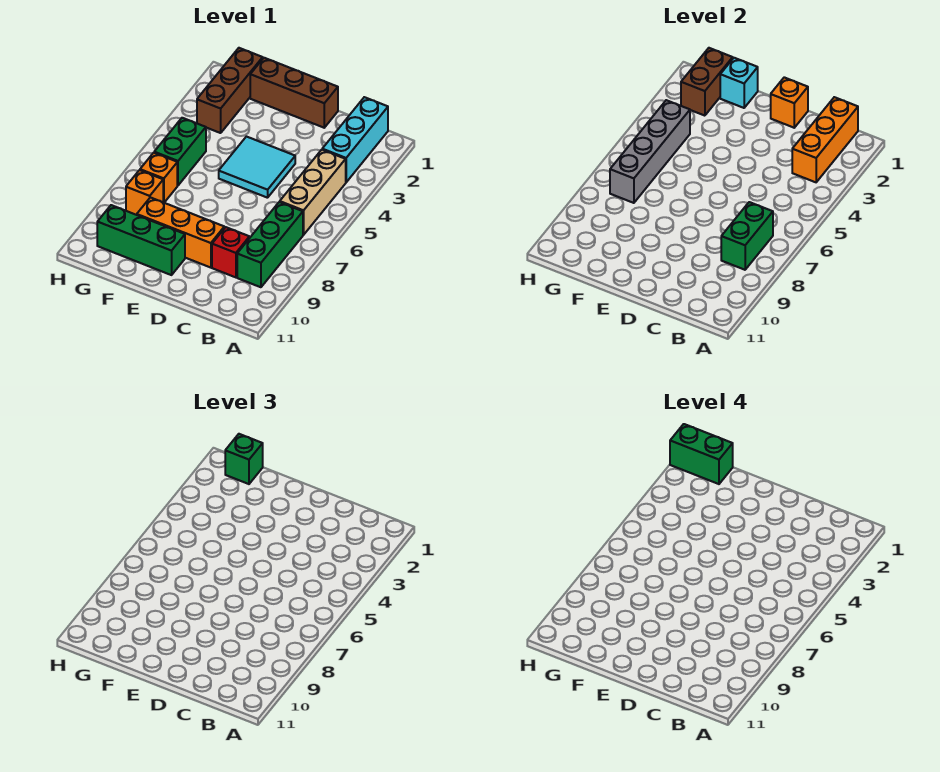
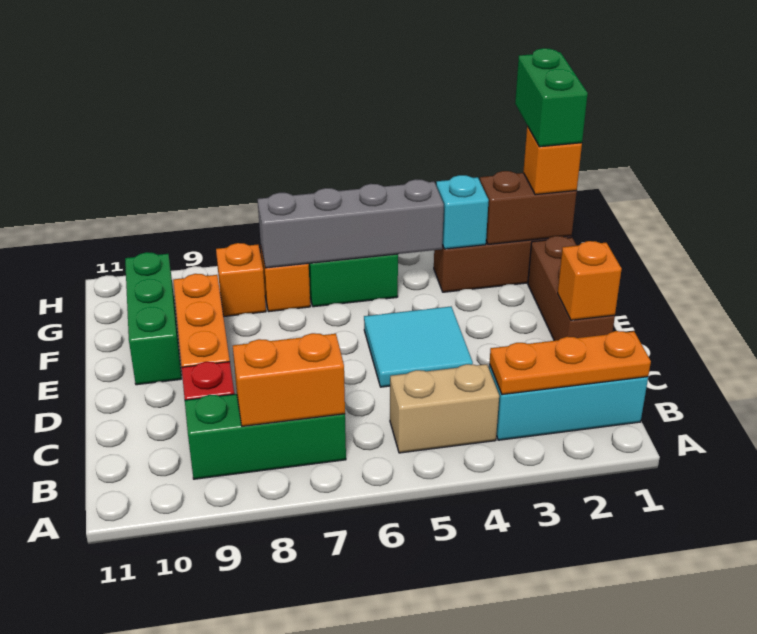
orange 1x3 brick [792,97,858,182] -> orange 1x3 plate [490,331,651,395]
tan 1x3 brick [280,150,346,235] -> tan 1x2 brick [390,364,499,453]
green 1x2 brick [721,202,773,270] -> orange 1x2 brick [233,333,345,426]
cyan 1x1 brick [720,58,758,108] -> cyan 1x1 brick moved to [436,175,489,249]
green 1x1 brick [225,434,263,484] -> orange 1x1 brick [523,126,582,195]

